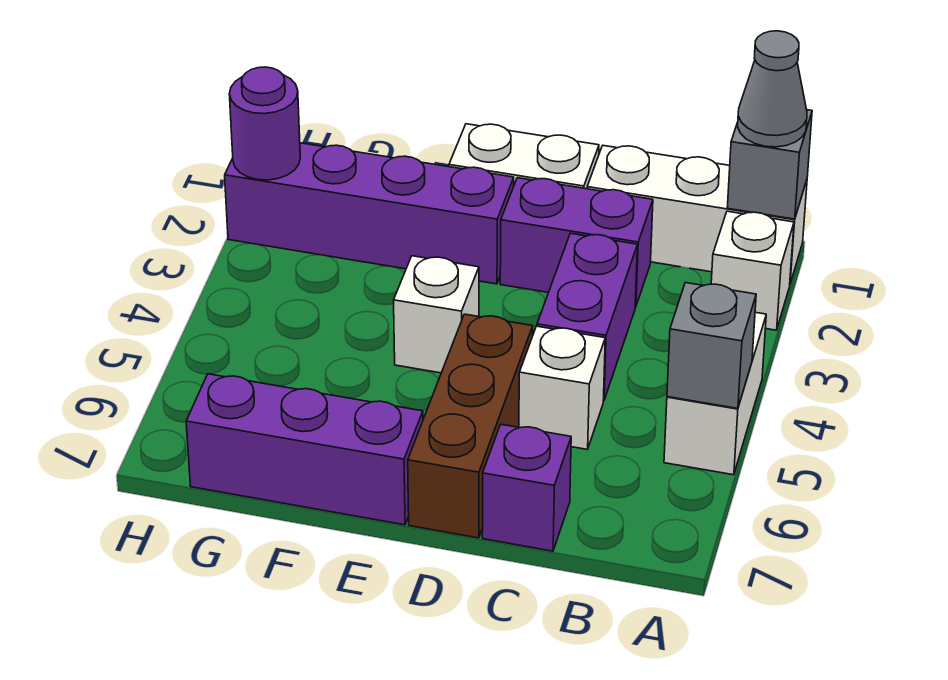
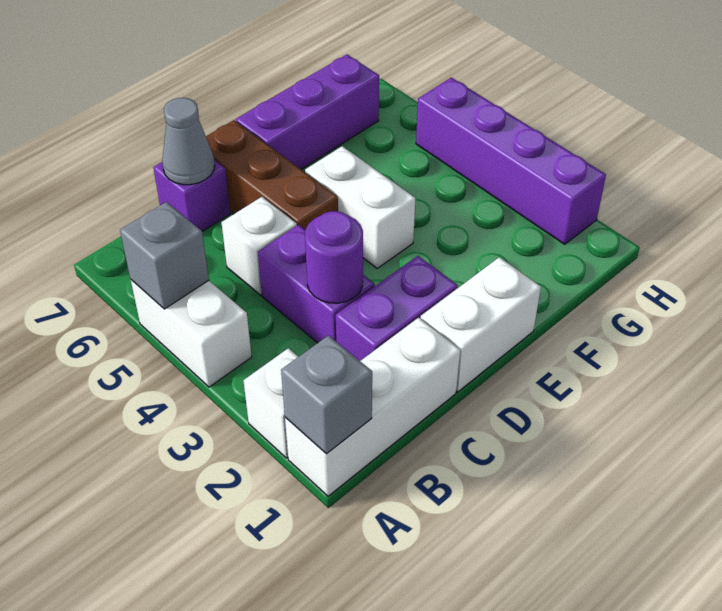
grey 1x1 cone [738,31,807,147] -> grey 1x1 cone moved to [162,98,215,185]
purple 1x4 brick [225,143,514,284] -> purple 1x4 brick turned to [416,78,606,244]
white 1x1 brick [394,256,479,373] -> white 1x2 brick [305,146,415,268]
purple 1x1 round brick [229,67,300,180] -> purple 1x1 round brick moved to [305,211,363,303]

